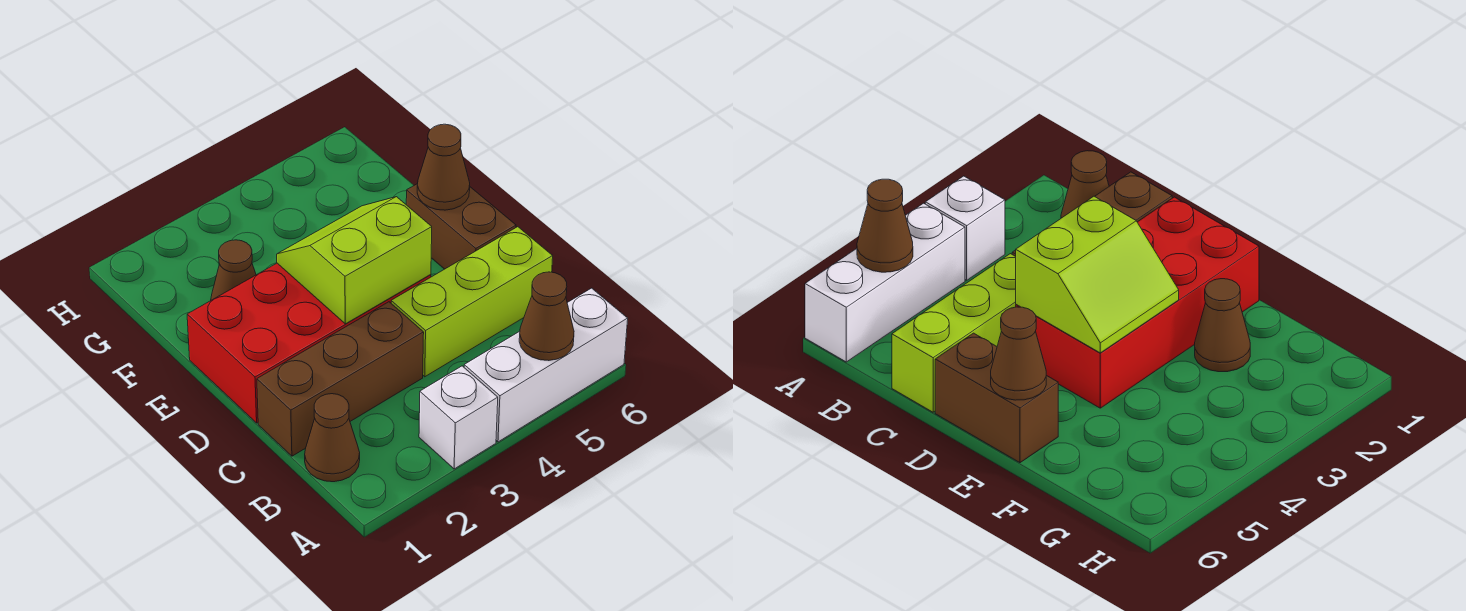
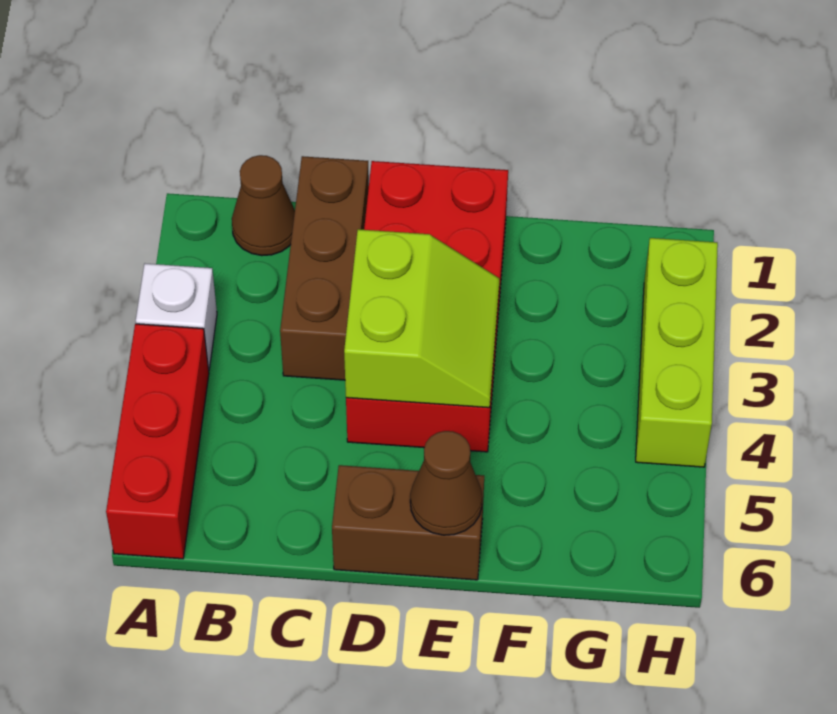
white 1x3 brick [464,288,628,442] -> red 1x3 brick [106,324,209,559]
brown 1x1 cone [519,272,574,361] -> none
lime 1x3 brick [391,227,553,377] -> lime 1x3 brick moved to [636,238,718,467]
brown 1x1 cone [211,240,256,300] -> none

